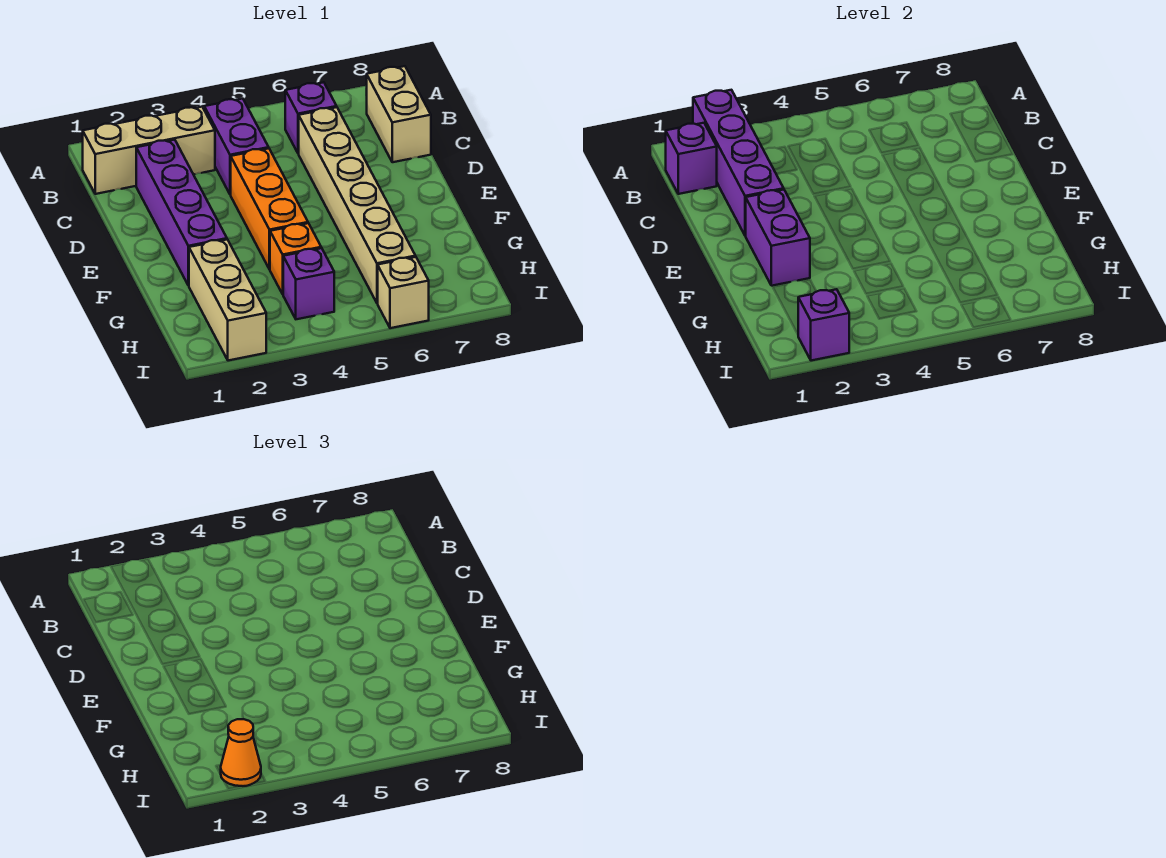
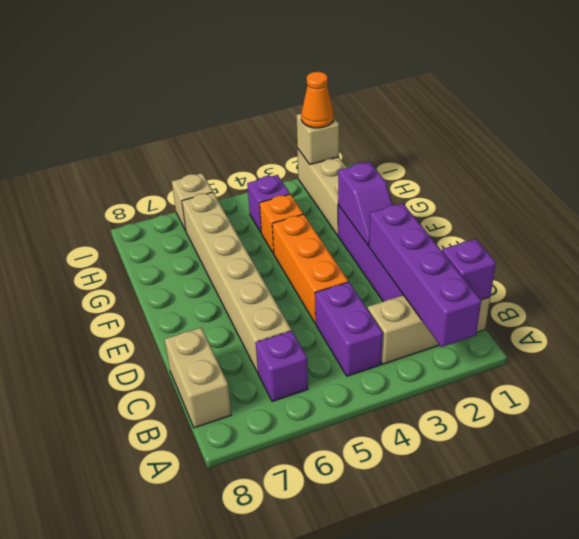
purple 1x2 brick [746,190,810,286] -> purple 1x2 slope [338,162,393,246]
purple 1x1 brick [798,289,849,361] -> tan 1x1 brick [296,114,339,165]

